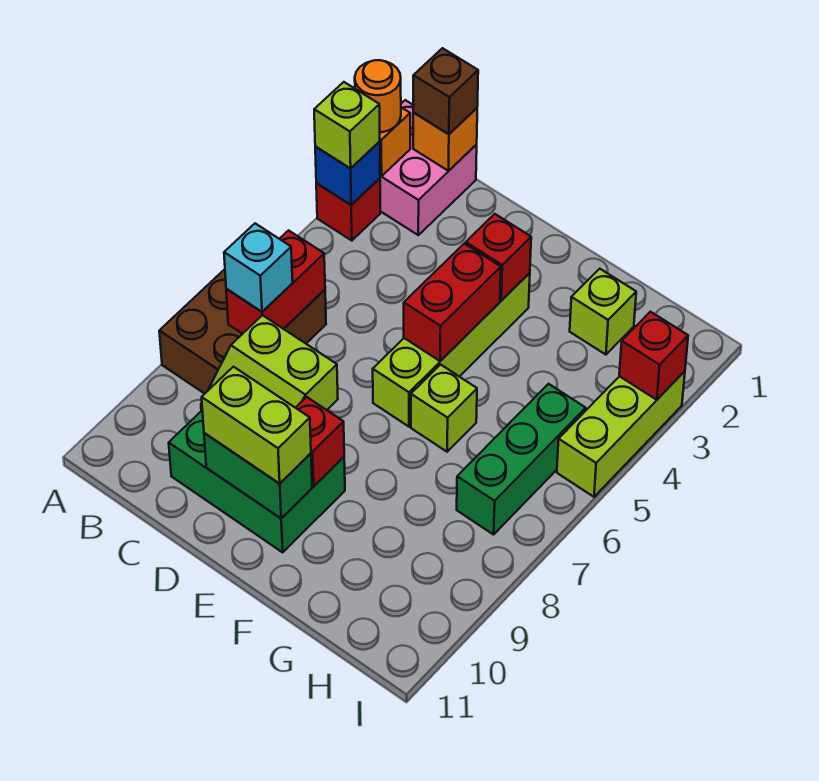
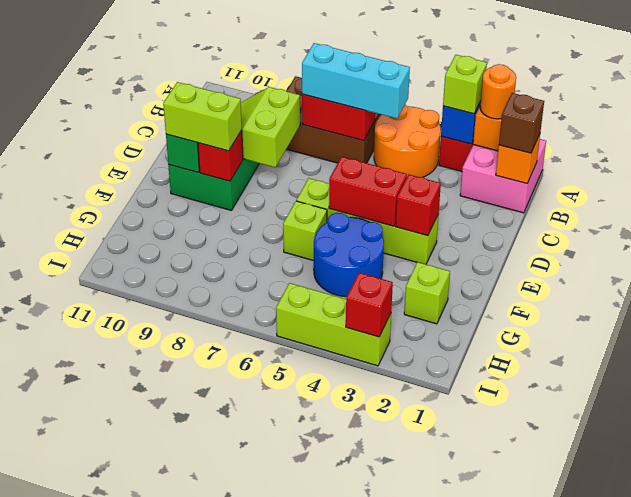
none -> orange 2x2 round brick [374,104,441,177]
cyan 1x1 brick [224,223,293,312] -> cyan 1x3 brick [302,43,410,118]
lime 1x2 brick [202,367,311,484] -> lime 1x2 brick turned to [163,82,242,151]
none -> blue 2x2 round brick [314,213,384,297]
green 1x3 brick [457,384,586,535] -> none

